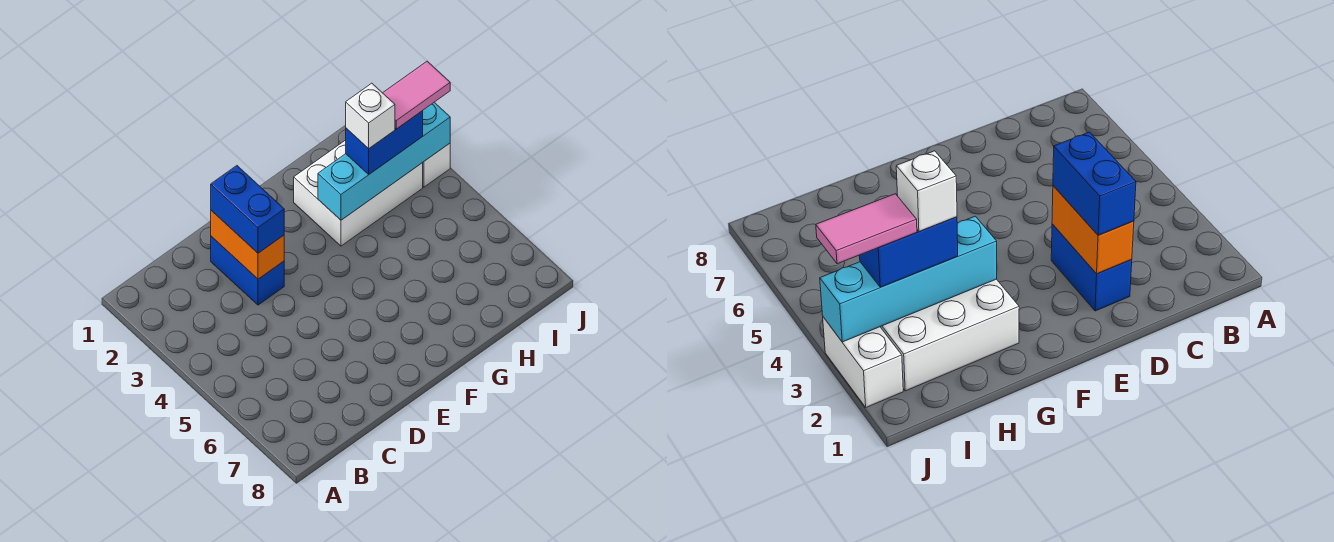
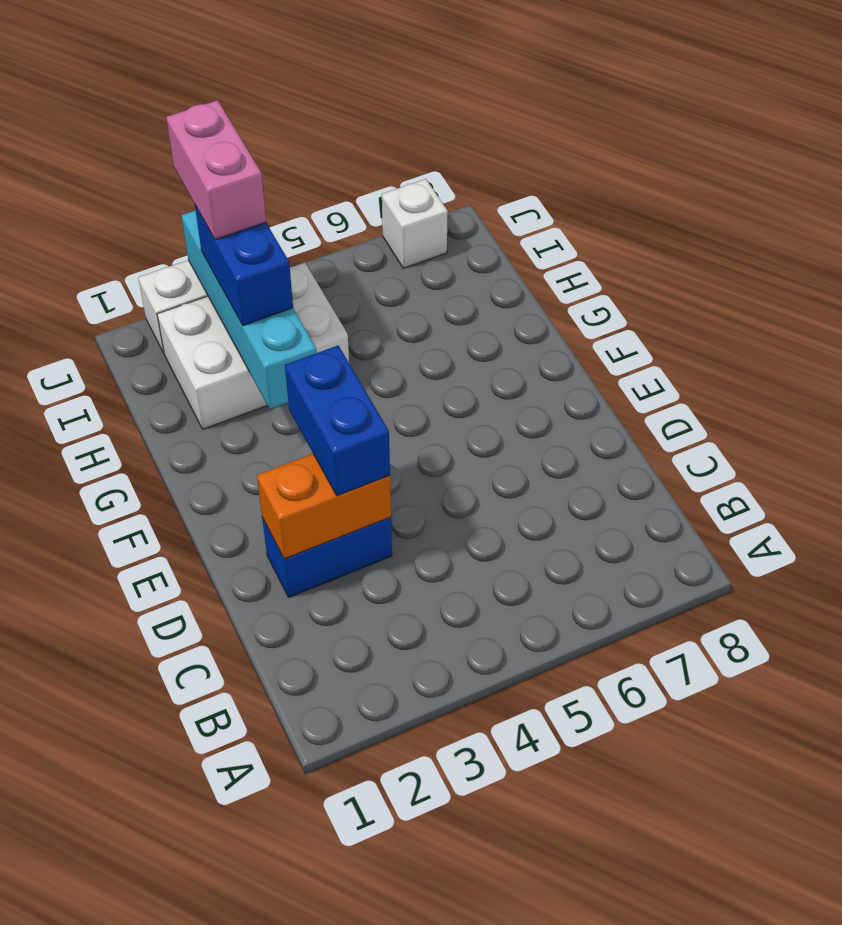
blue 1x2 brick [211,166,284,253] -> blue 1x2 brick turned to [285,345,390,496]
white 2x3 brick [294,140,423,246] -> white 2x3 brick turned to [157,262,349,429]
white 1x1 brick [346,83,395,149] -> white 1x1 brick moved to [382,179,448,268]
pink 1x2 tile [383,61,450,129] -> pink 1x2 brick [166,100,266,240]

